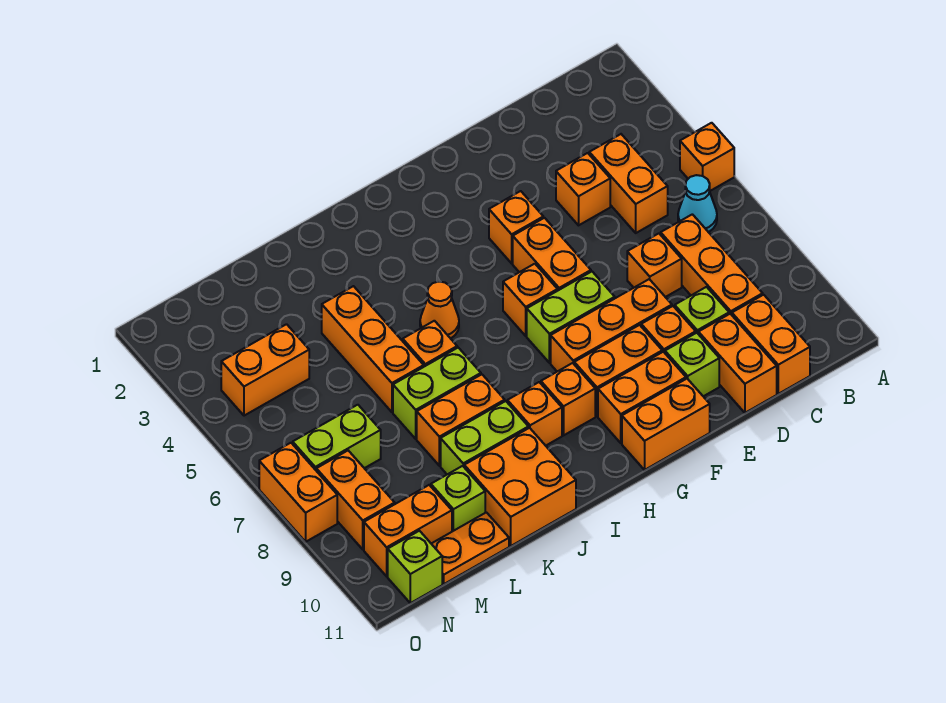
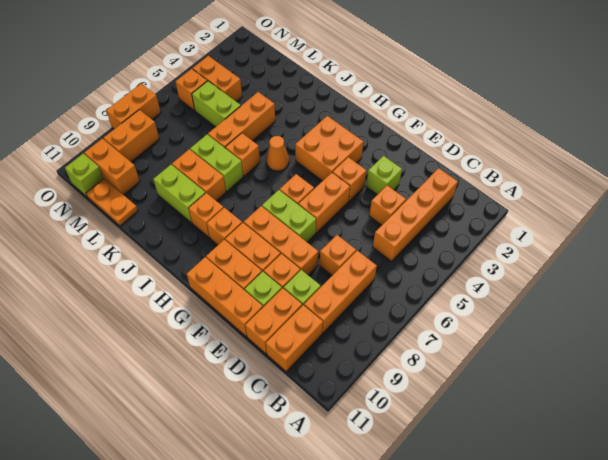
orange 1x1 brick [680,123,734,191] -> orange 1x1 brick moved to [176,69,207,111]
cyan 1x1 cone [678,175,717,232] -> none
orange 1x2 brick [589,134,668,233] -> orange 1x4 brick [373,168,458,261]
orange 1x2 brick [622,379,710,470] -> orange 1x3 brick [187,257,263,337]
orange 2x2 brick [464,428,576,546] -> orange 2x2 brick moved to [295,116,363,181]
lime 1x1 brick [431,466,485,532] -> lime 1x1 brick moved to [366,156,402,195]
lime 1x2 brick [293,405,381,470] -> lime 1x2 brick moved to [192,81,241,127]

